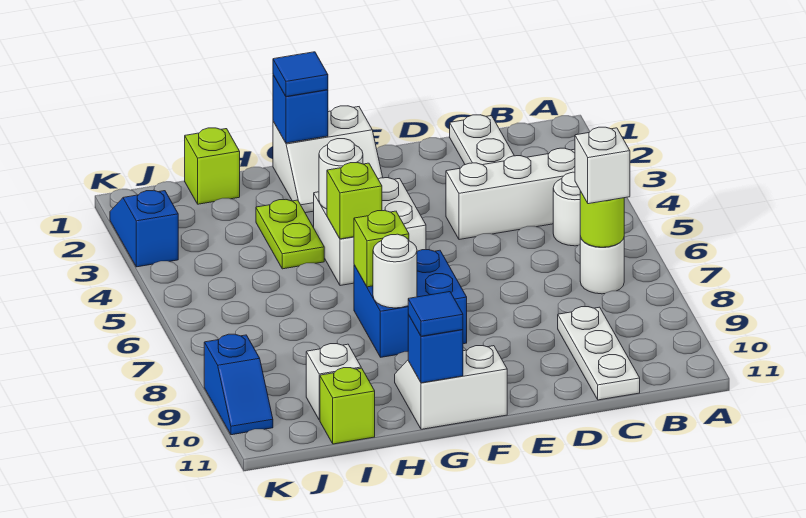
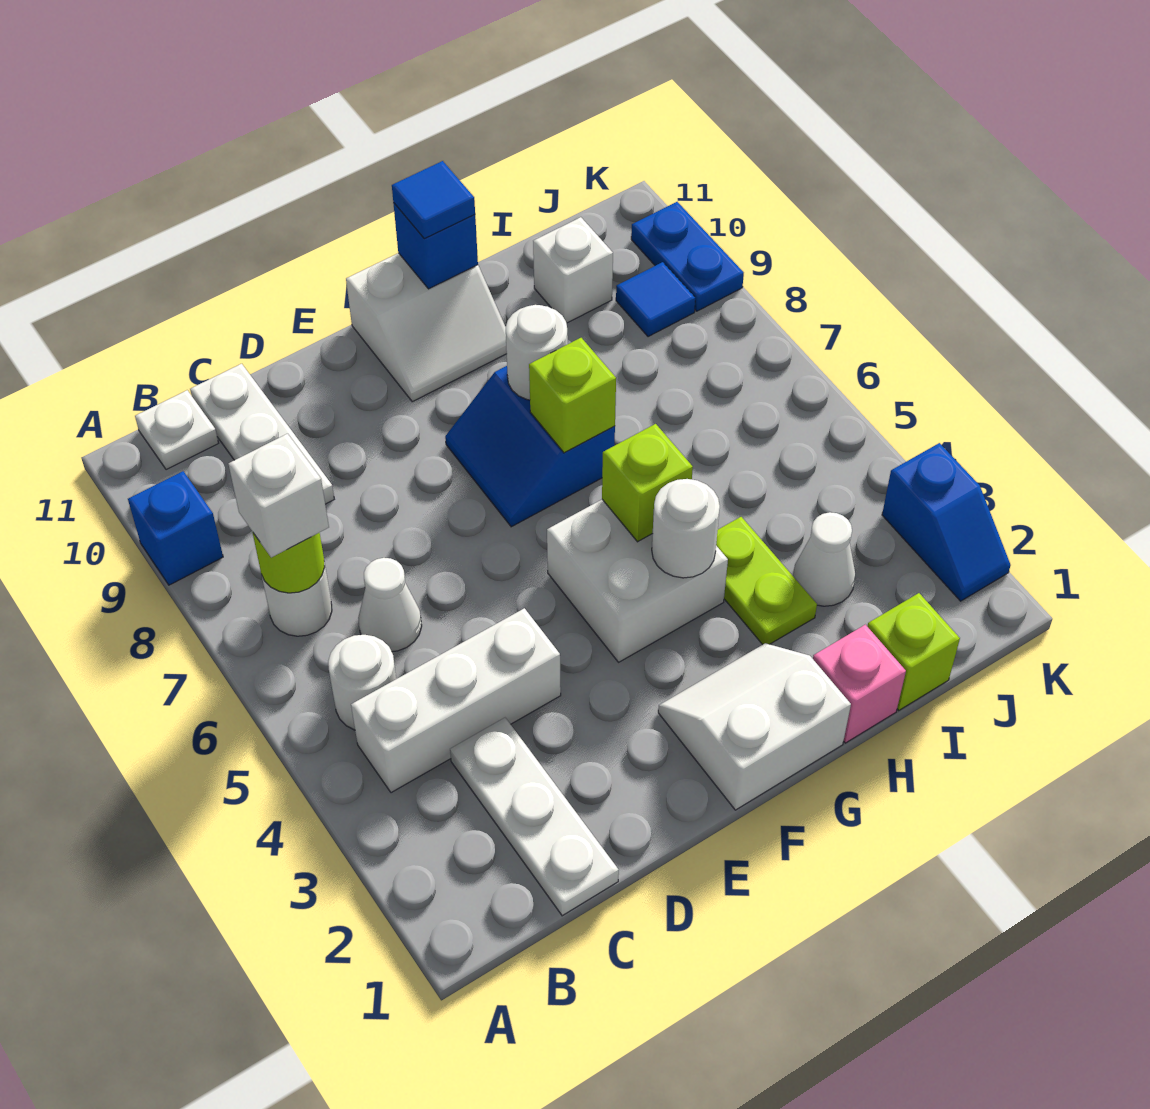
none -> white 1x1 plate [135,390,218,470]
none -> white 1x1 cone [358,558,422,652]
blue 2x2 brick [354,250,467,357] -> blue 2x2 slope [445,366,615,527]
blue 1x1 brick [273,75,328,143] -> blue 1x1 brick moved to [128,471,223,585]
blue 1x1 tile [273,52,328,97] -> blue 1x1 tile moved to [616,262,695,337]
none -> pink 1x1 brick [813,625,906,743]
none -> white 1x1 cone [793,512,855,606]
lime 1x1 brick [320,368,375,444] -> none
blue 1x2 slope [204,334,273,435] -> blue 1x2 plate [631,202,744,311]

